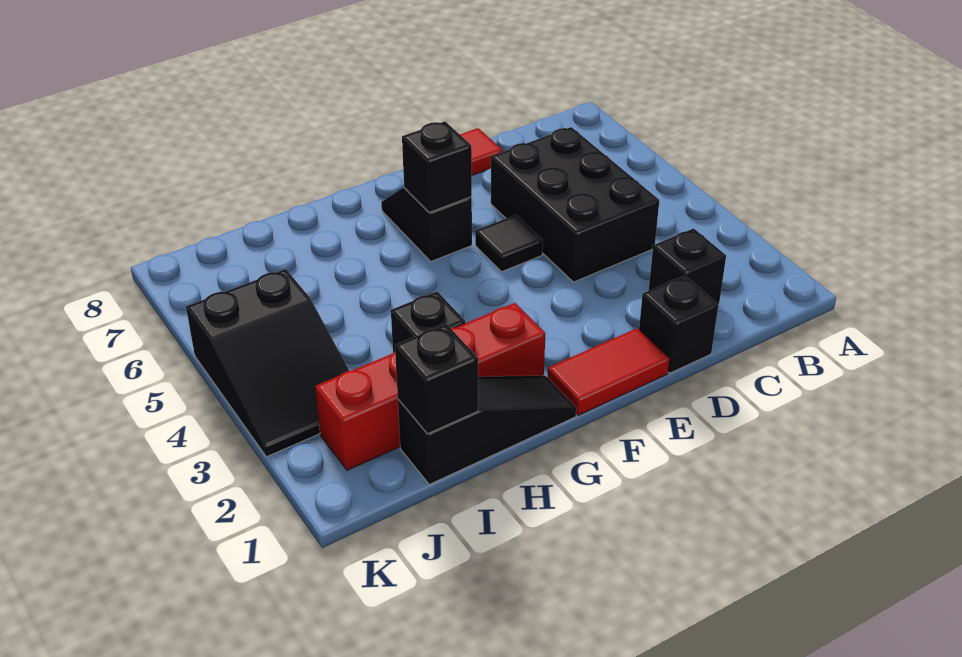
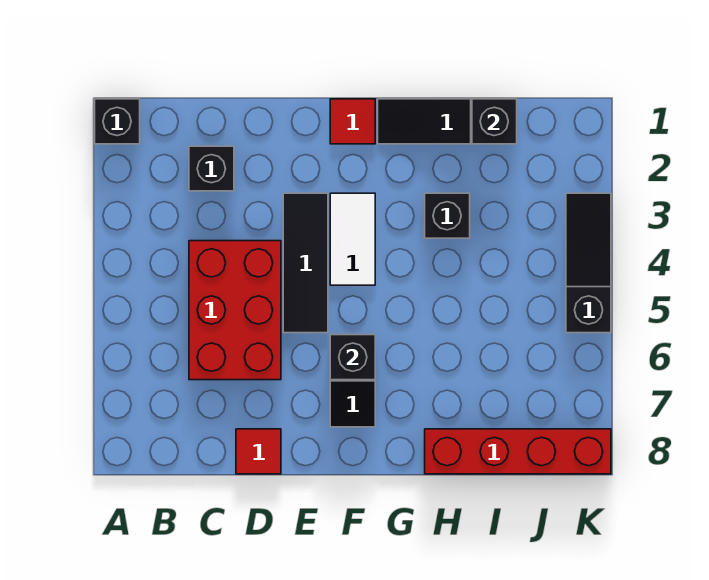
black 2x3 brick [491,127,659,282] -> red 2x3 brick [189,241,281,380]
black 1x1 brick [639,275,719,373] -> black 1x1 brick moved to [95,99,140,144]
red 1x2 tile [547,328,669,416] -> red 1x1 tile [330,99,375,144]
black 1x1 tile [475,215,543,272] -> black 1x3 tile [283,193,328,333]
none -> white 1x2 tile [330,193,375,285]
red 1x4 brick [315,303,545,470] -> red 1x4 brick moved to [425,429,611,474]
black 2x3 slope [186,269,349,457] -> black 1x3 slope [566,193,611,333]

